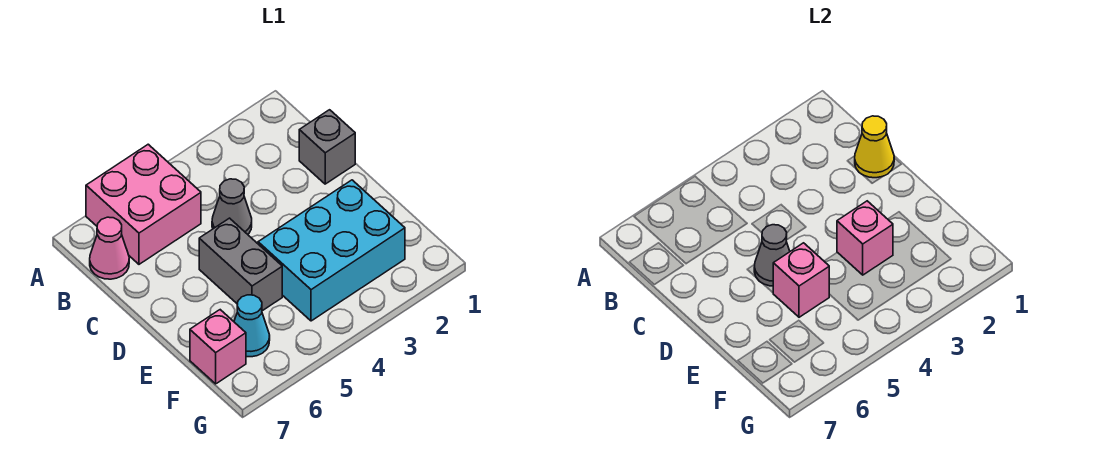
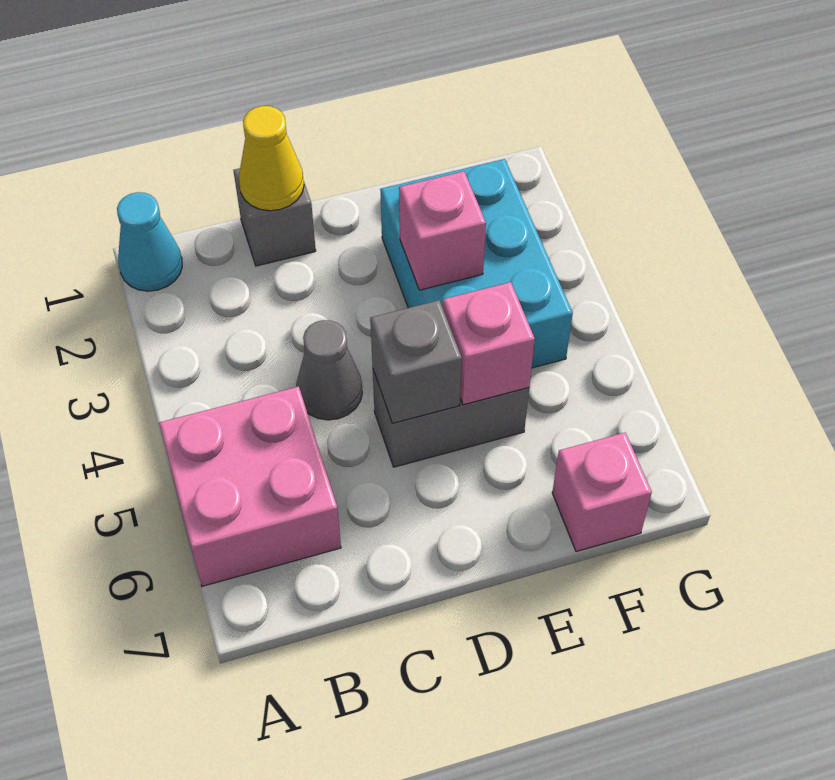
pink 1x1 cone [90,217,129,279] -> none
grey 1x1 cone [754,225,790,286] -> grey 1x1 brick [370,300,462,423]
cyan 1x1 cone [234,295,270,357] -> cyan 1x1 cone moved to [117,192,182,291]

